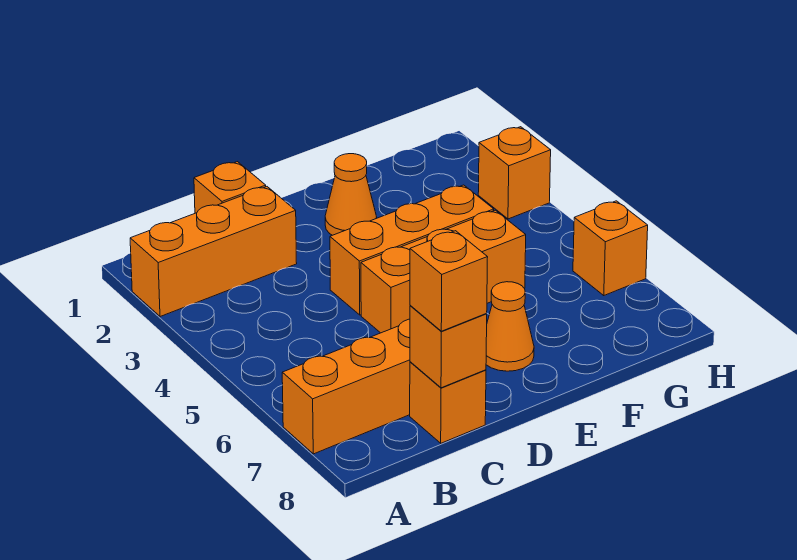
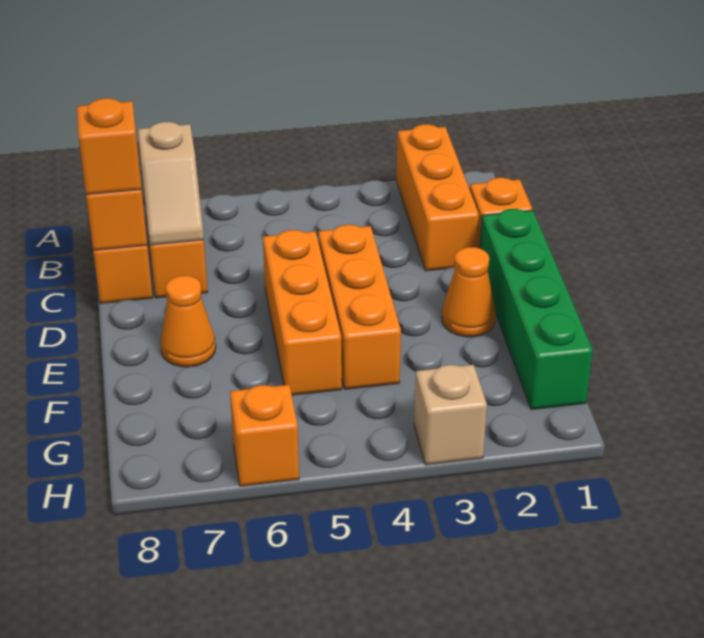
none -> tan 1x2 slope [138,122,204,245]
none -> green 1x4 brick [480,209,593,410]
orange 1x1 brick [478,127,551,219] -> tan 1x1 brick [414,365,487,465]

